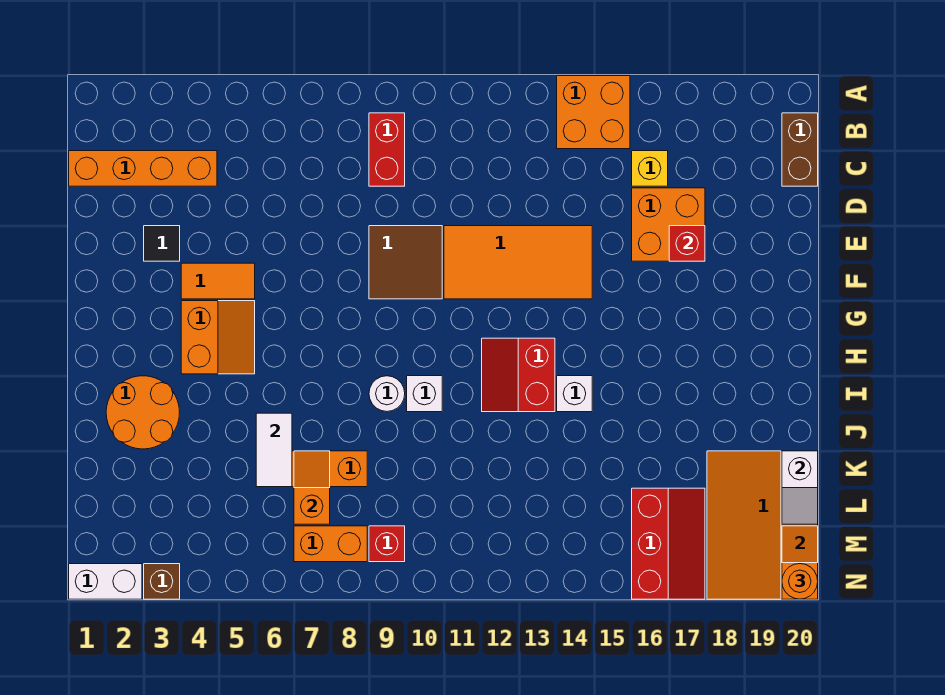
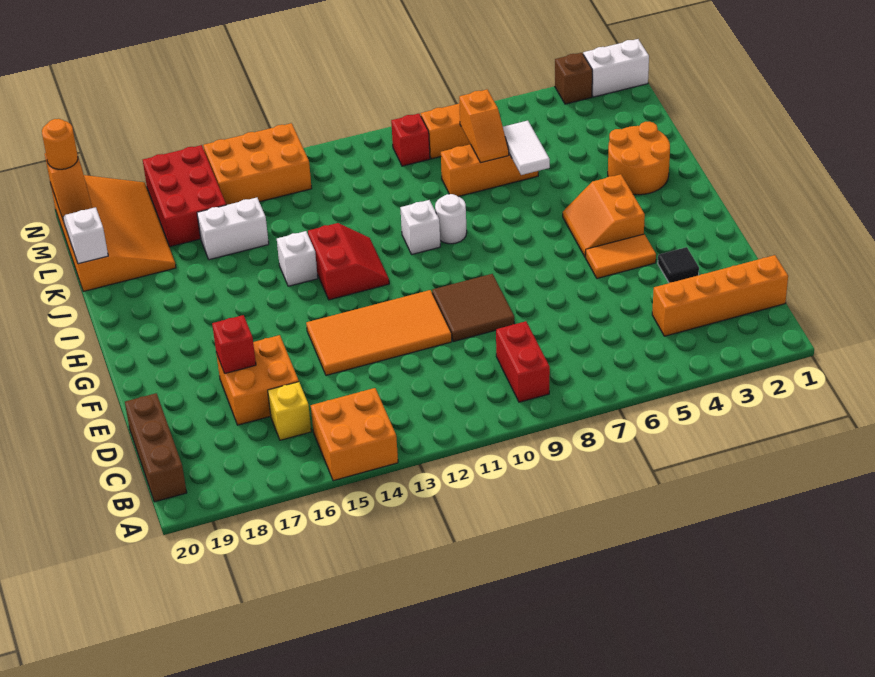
brown 1x2 brick [782,113,818,186] -> brown 1x3 brick [125,393,187,502]
none -> white 1x2 brick [197,198,269,260]
red 2x3 slope [632,488,705,599] -> red 2x3 brick [143,145,226,247]
none -> orange 2x3 brick [203,123,312,205]

